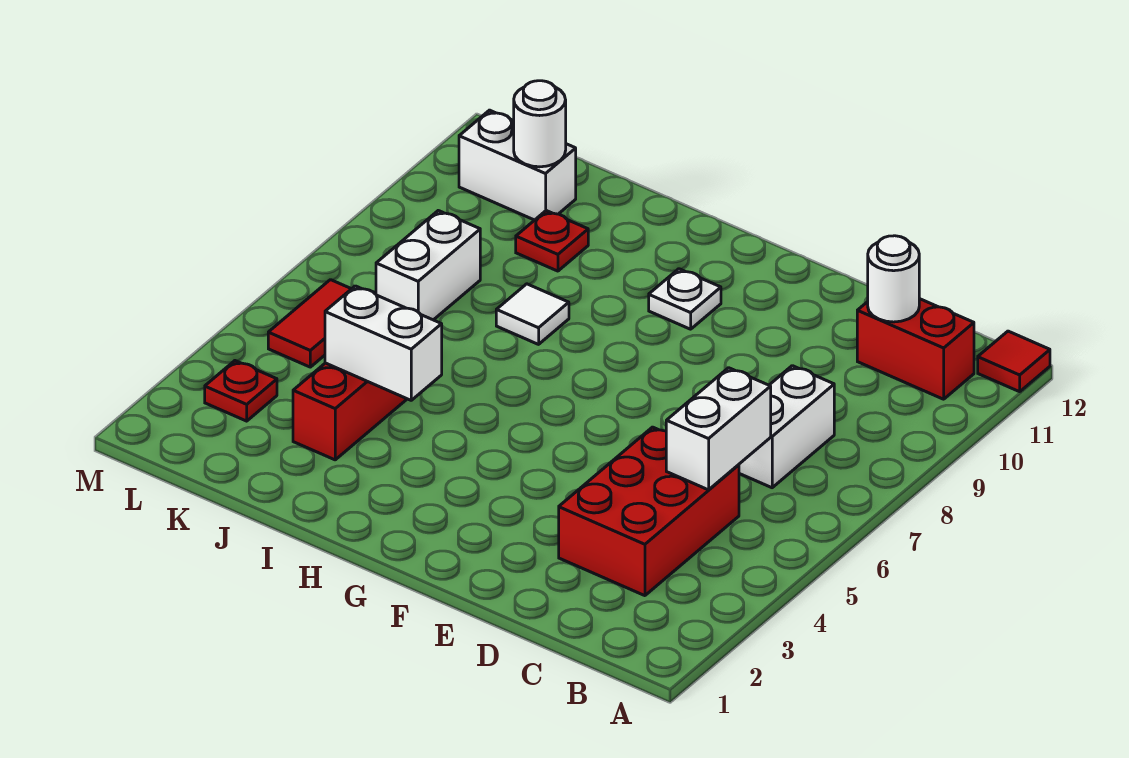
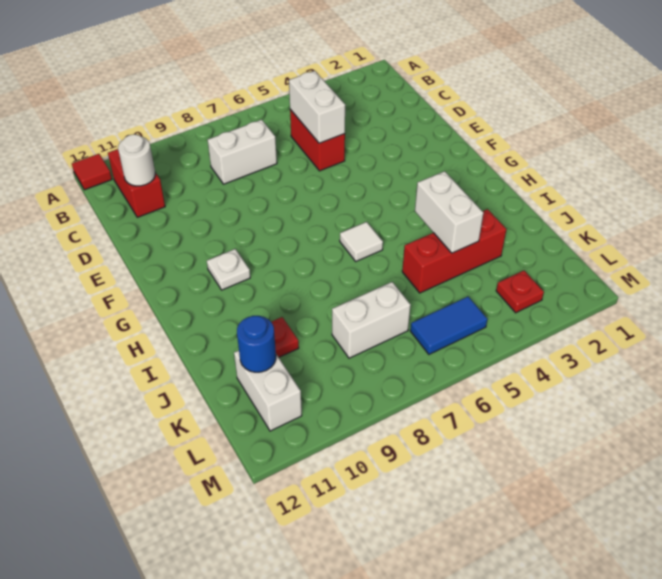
red 2x3 brick [559,427,739,596] -> red 1x2 brick [290,109,345,171]
white 1x2 brick [666,368,771,490] -> white 1x2 brick turned to [289,71,345,143]
white 1x1 tile [496,284,569,344] -> white 1x1 tile moved to [340,222,383,261]
white 1x1 round brick [514,81,566,167] -> blue 1x1 round brick [237,316,276,372]
red 1x2 tile [268,280,351,367] -> blue 1x2 tile [410,297,487,354]

